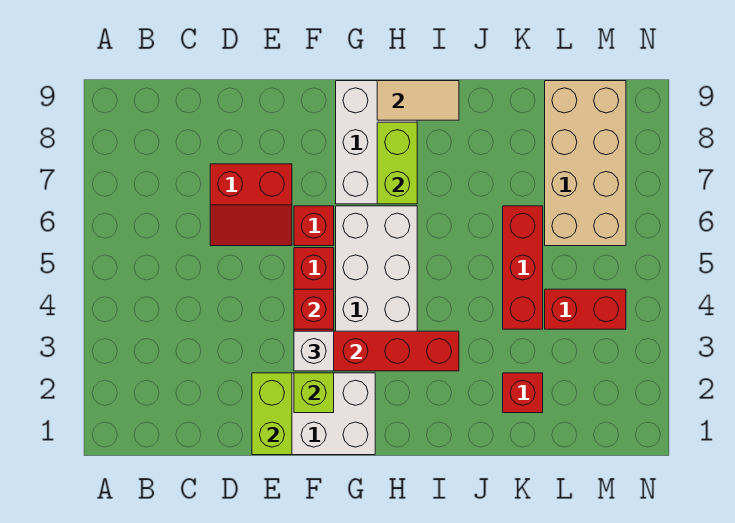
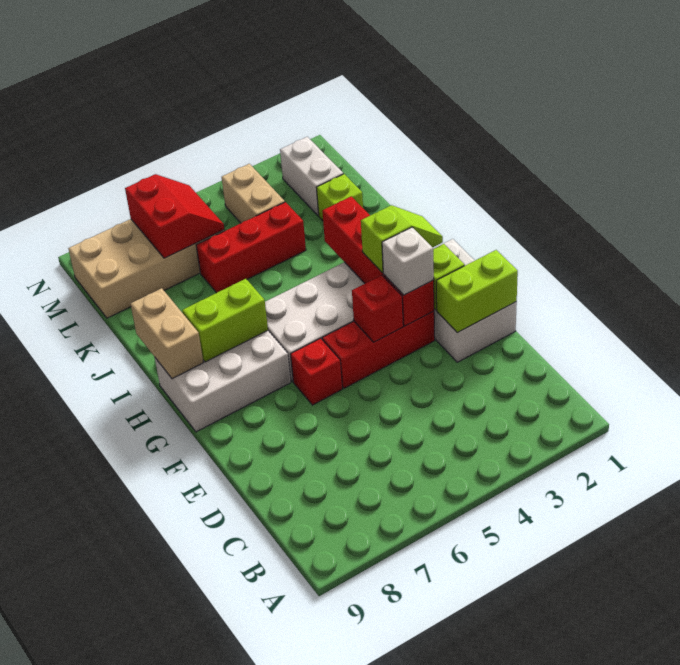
red 2x2 slope [210,164,292,246] -> red 2x2 slope moved to [125,174,224,258]
none -> lime 1x2 slope [361,205,443,273]
tan 1x2 tile [377,81,459,120] -> tan 1x2 brick [131,288,203,379]
red 1x1 brick [503,373,543,413] -> lime 1x1 brick [316,174,363,221]
none -> white 1x2 brick [280,137,343,216]
red 1x2 brick [545,289,626,329] -> tan 1x2 brick [222,164,285,223]

